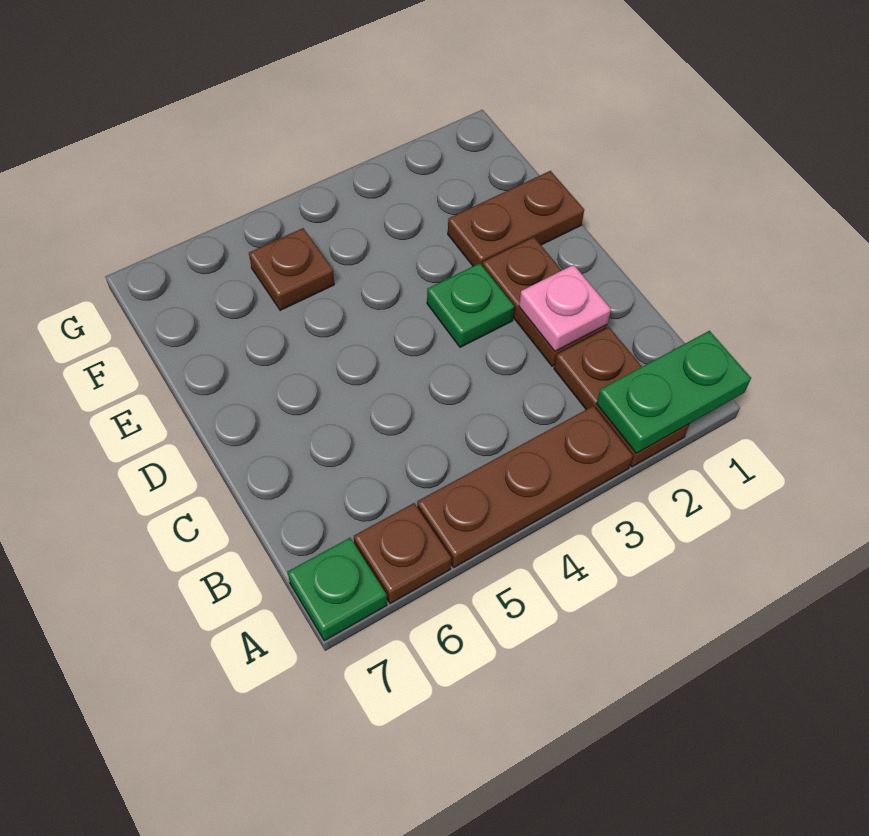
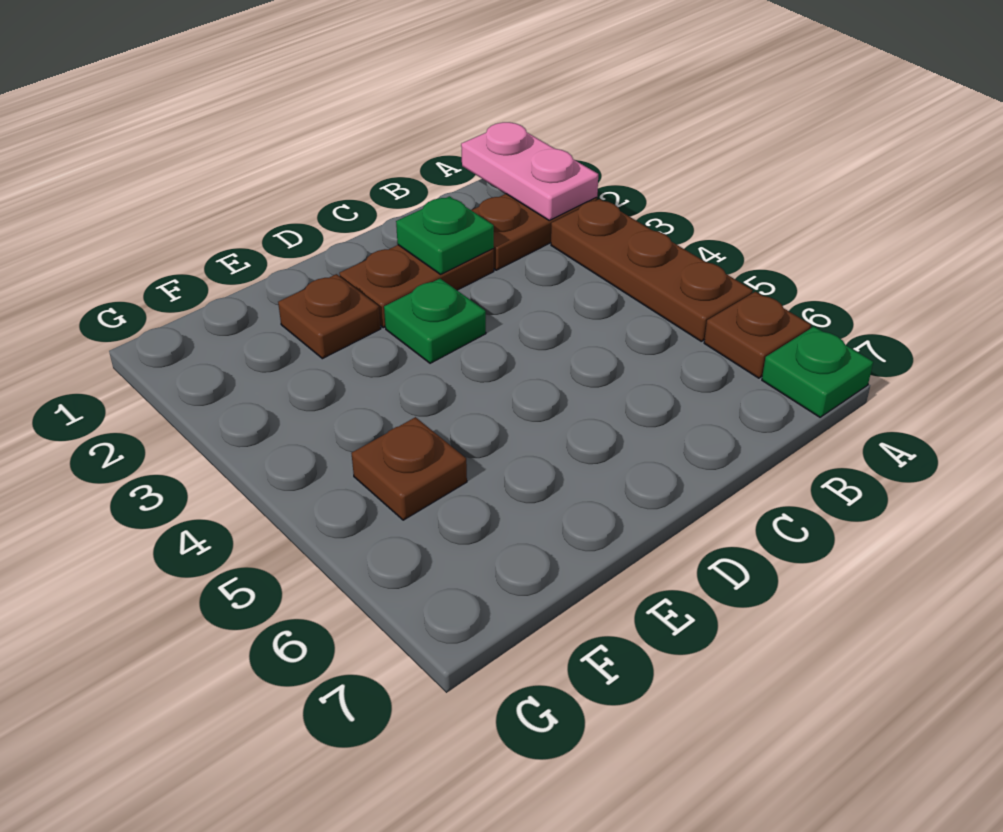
green 1x2 plate [597,331,751,453] -> pink 1x2 plate [461,122,598,220]
pink 1x1 plate [519,265,611,351] -> green 1x1 plate [396,196,494,275]
brown 1x2 plate [448,171,584,266] -> brown 1x1 plate [278,274,381,359]

